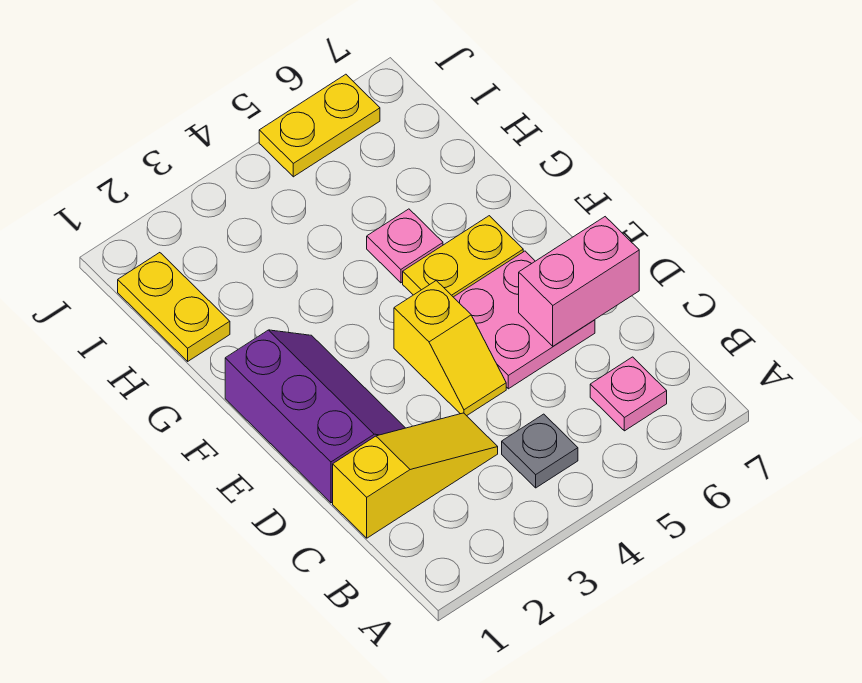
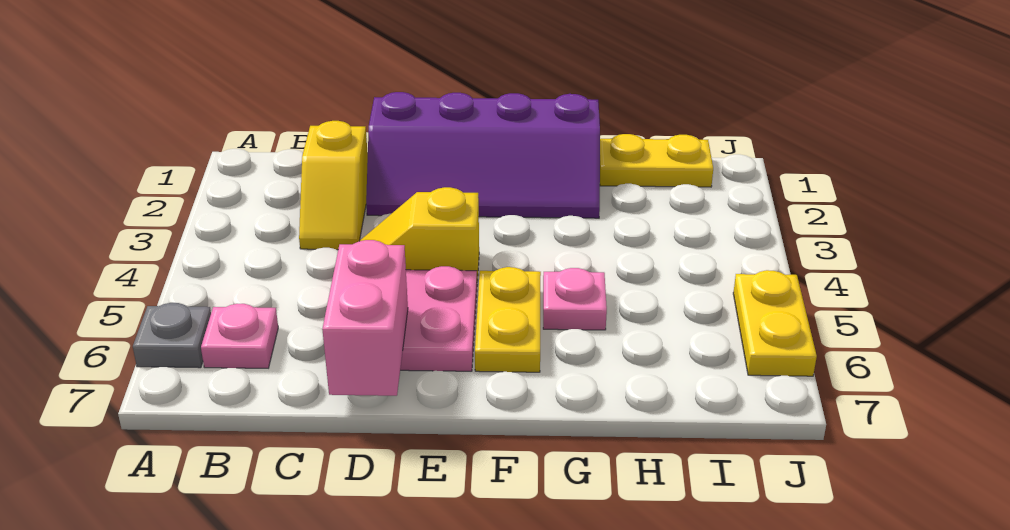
grey 1x1 plate [502,414,578,488] -> grey 1x1 plate moved to [133,303,211,368]
yellow 1x3 slope [333,413,498,538] -> yellow 1x2 slope [299,121,368,250]
purple 2x3 slope [225,330,405,503] -> purple 2x4 slope [366,92,600,218]

